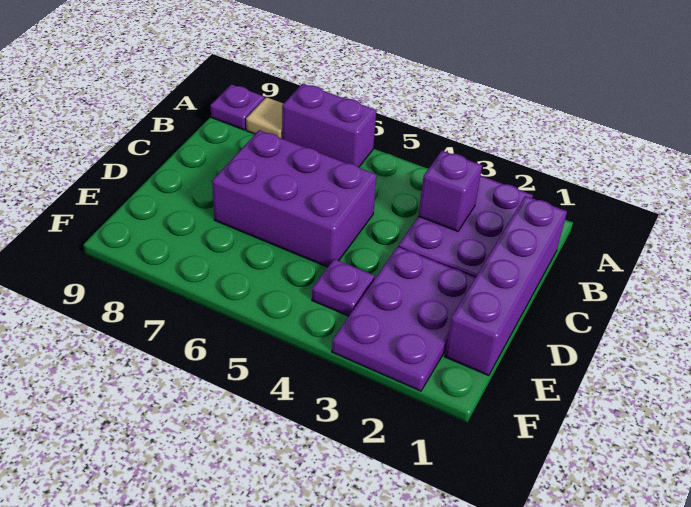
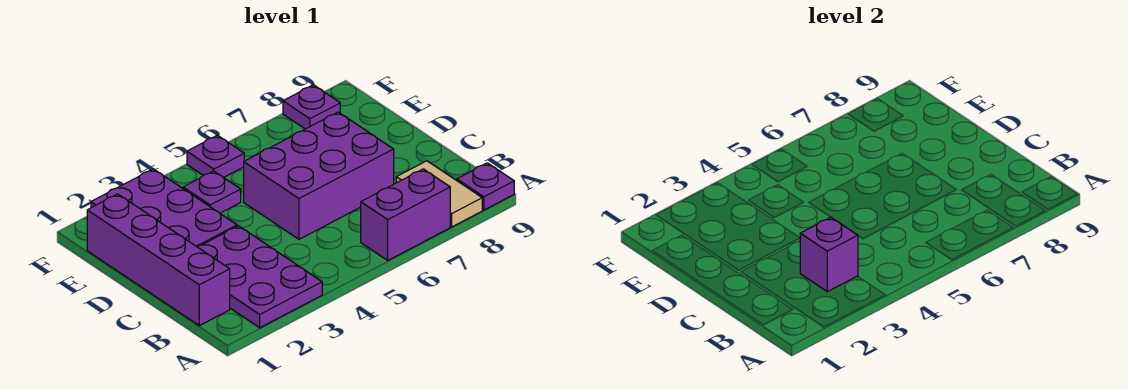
tan 1x1 tile [246,97,284,138] -> tan 1x2 tile [396,161,482,227]
none -> purple 1x1 plate [187,135,244,178]
none -> purple 1x1 plate [283,85,340,129]

